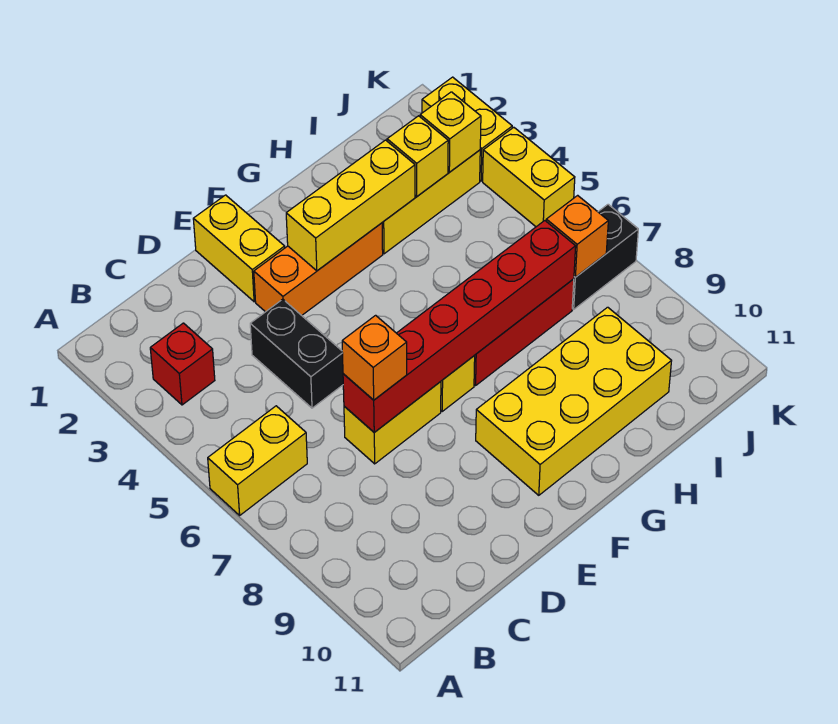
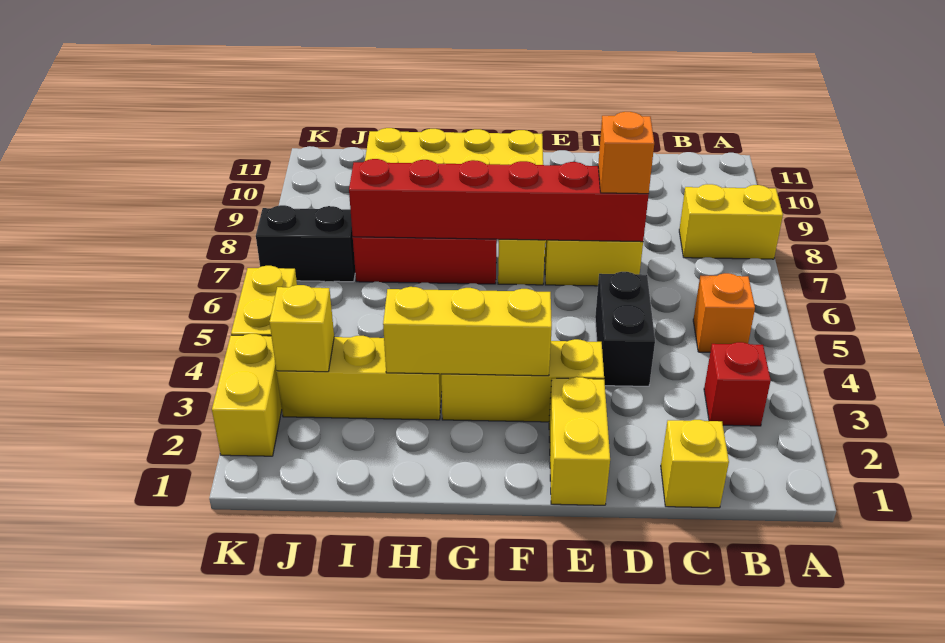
yellow 1x2 brick [208,406,307,515] -> yellow 1x2 brick moved to [679,184,783,259]
orange 1x3 brick [254,223,383,315] -> yellow 1x3 brick [441,339,604,422]
yellow 1x1 brick [387,116,448,196] -> yellow 1x1 brick moved to [661,420,729,508]
orange 1x1 brick [546,195,608,277] -> orange 1x1 brick moved to [693,273,755,352]

